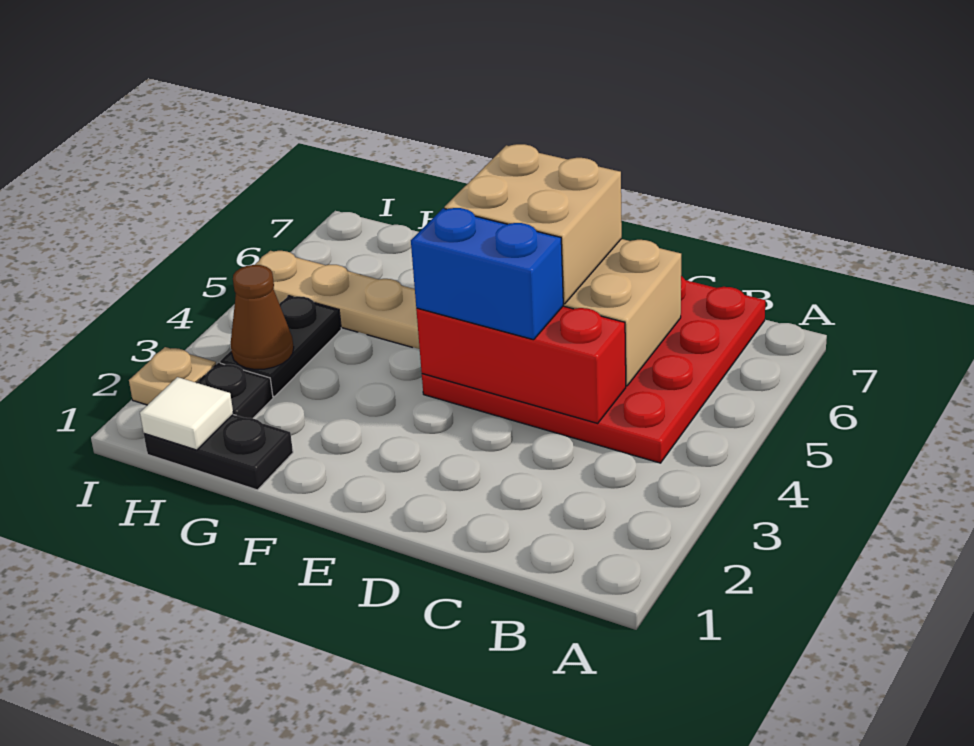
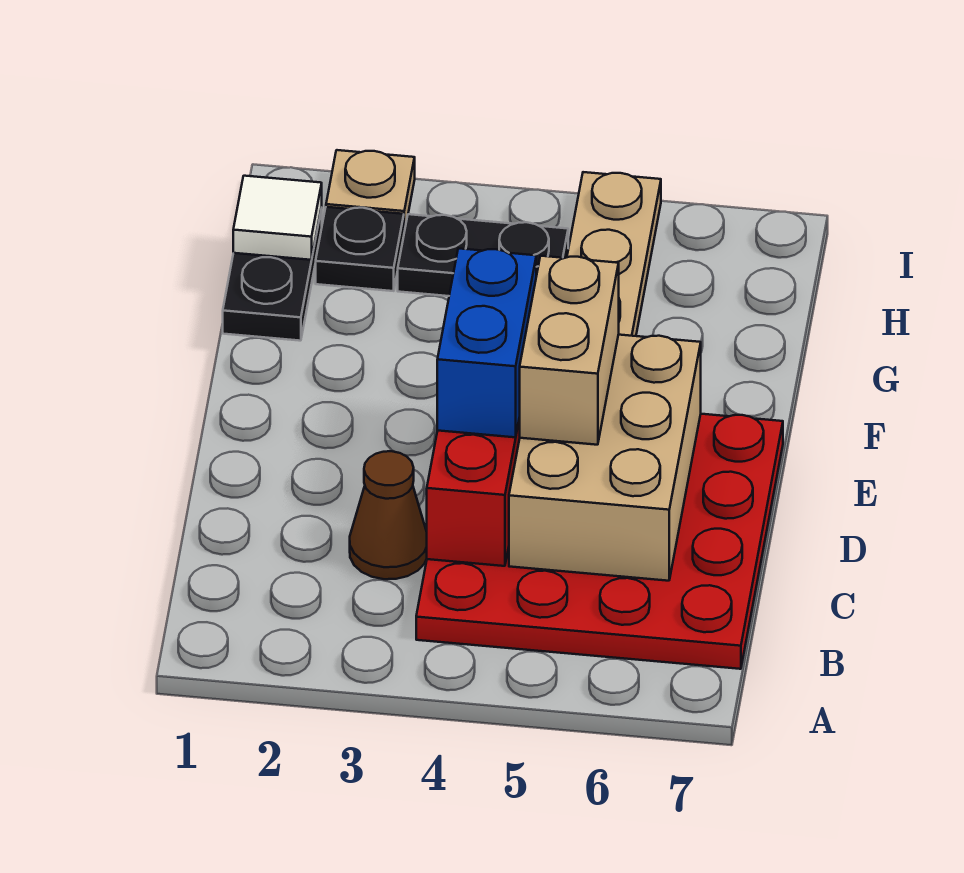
tan 2x2 brick [445,144,622,304] -> tan 1x2 brick [519,256,619,445]
brown 1x1 cone [230,265,294,369] -> brown 1x1 cone moved to [350,451,427,579]

